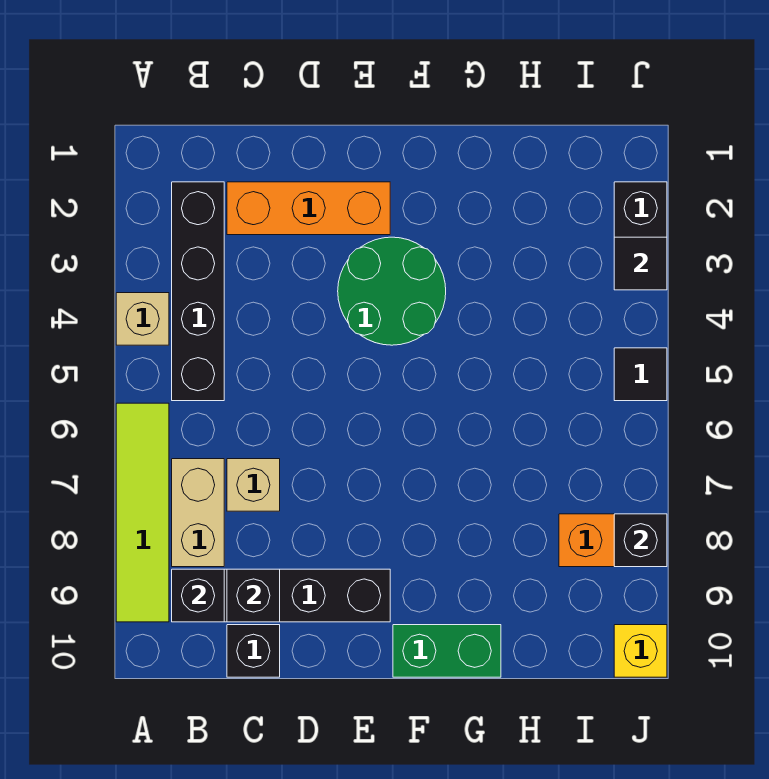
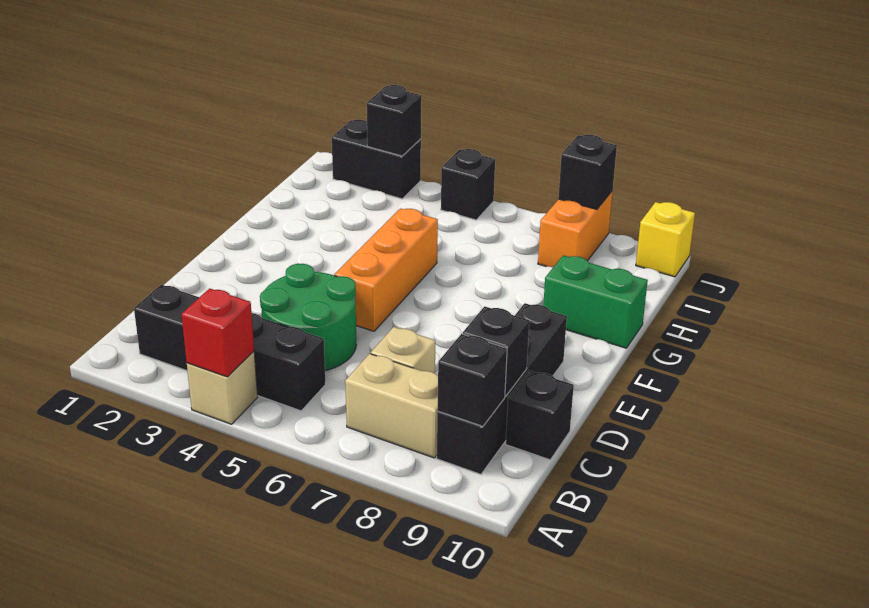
none -> red 1x1 brick [181,288,254,377]
lime 1x4 tile [116,403,169,622] -> none
orange 1x3 brick [227,182,390,235] -> orange 1x3 brick moved to [334,208,438,331]
green 2x2 round brick [338,237,446,345] -> green 2x2 round brick moved to [260,264,356,371]
green 1x2 brick [393,625,501,677] -> green 1x2 brick turned to [543,255,648,348]
black 1x1 tile [614,237,667,290] -> black 1x1 brick [367,85,421,156]
black 1x1 tile [614,348,667,401] -> black 1x1 brick [441,149,495,220]

